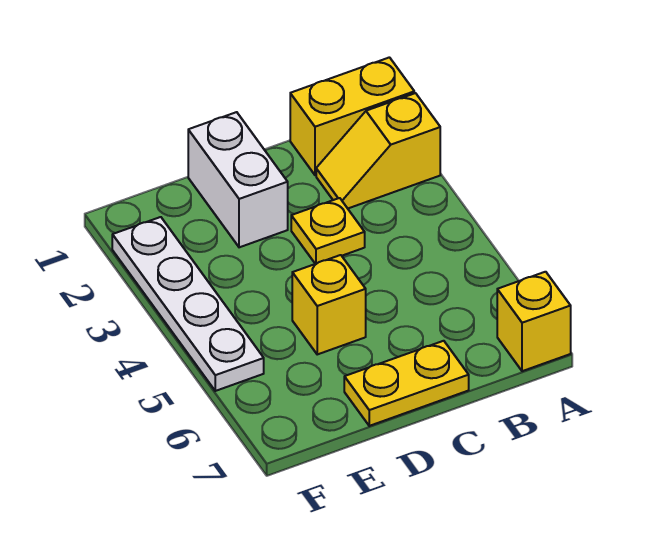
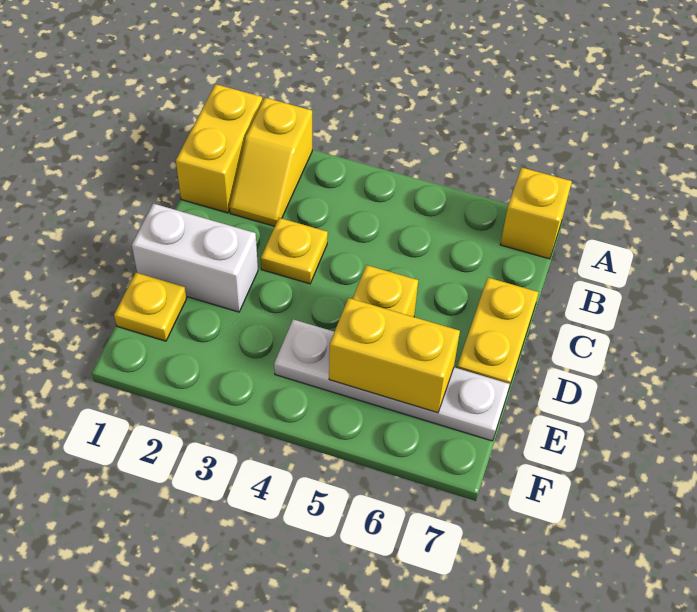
none -> yellow 1x1 plate [114,273,187,341]
none -> yellow 1x2 brick [329,298,460,413]
white 1x4 plate [112,217,264,391] -> white 1x4 plate moved to [274,319,510,441]

